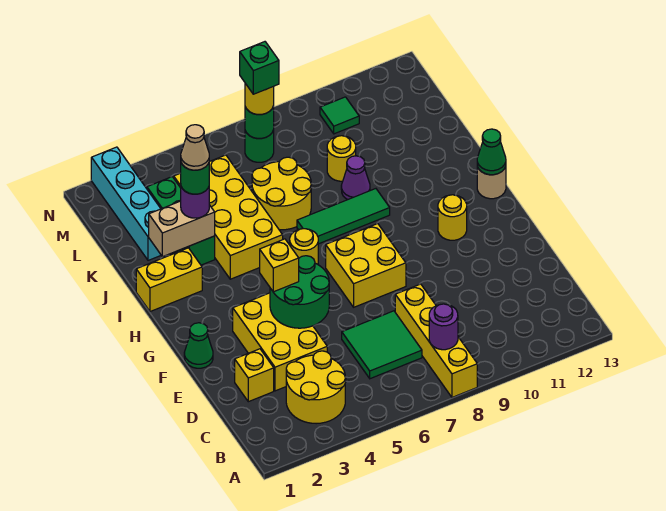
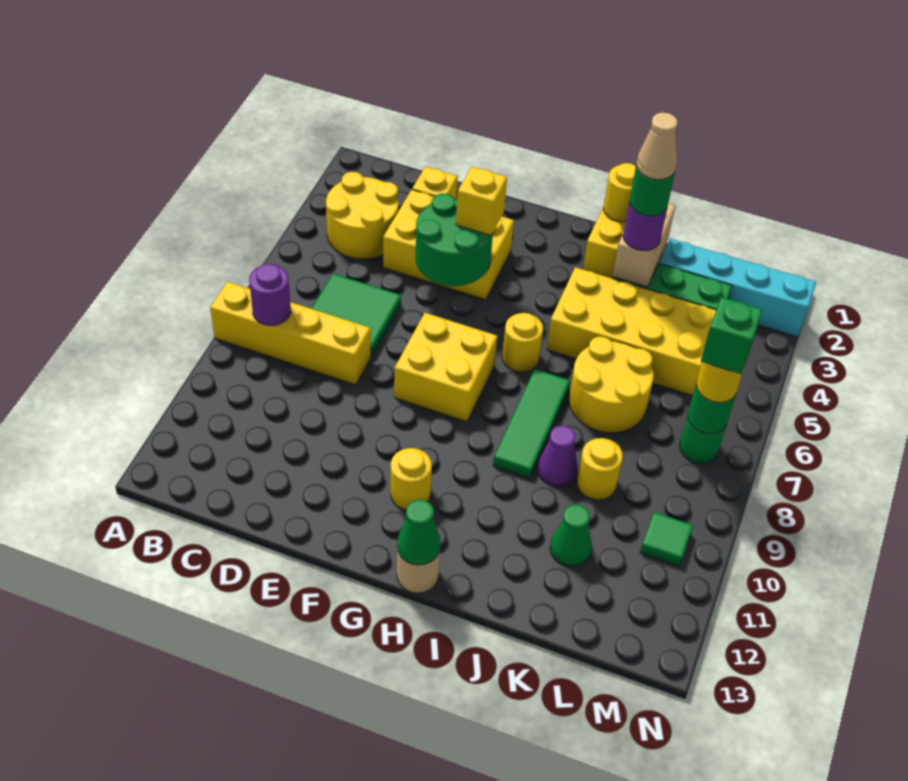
green 1x1 cone [184,323,213,368] -> green 1x1 cone moved to [550,504,592,567]
none -> yellow 1x1 round brick [603,163,636,222]

